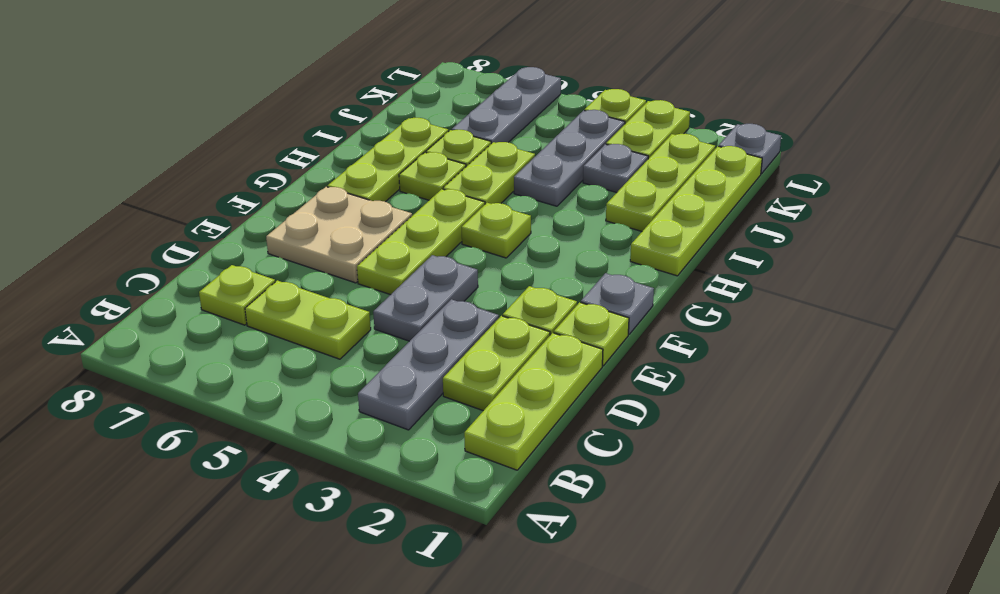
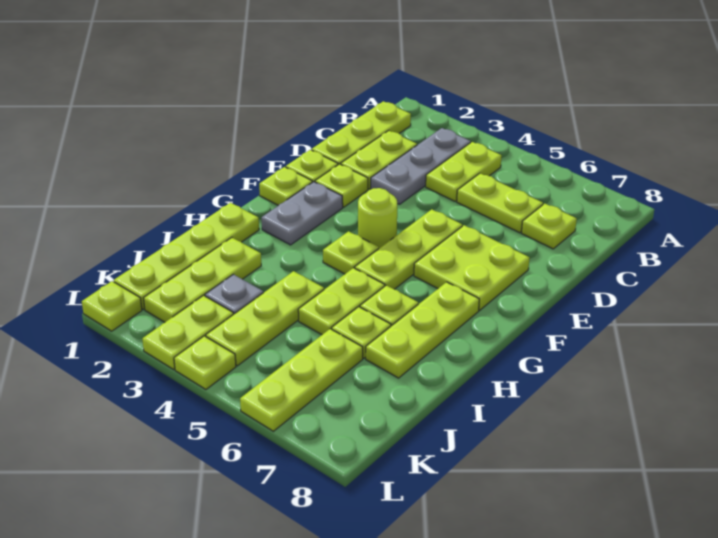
none -> lime 1x2 plate [426,142,502,201]
grey 1x2 plate [373,255,478,341] -> grey 1x2 plate moved to [261,182,343,245]
tan 2x2 plate [266,187,412,283] -> lime 2x2 plate [414,225,529,310]
grey 1x1 plate [581,273,654,334] -> lime 1x1 plate [259,167,312,205]
none -> lime 1x1 round brick [358,188,397,248]
grey 1x3 plate [514,110,625,206] -> lime 1x3 plate [206,271,324,366]
grey 1x3 plate [452,67,561,144] -> lime 1x3 plate [240,329,363,431]
grey 1x1 plate [719,124,781,174] -> lime 1x1 plate [82,281,142,331]

